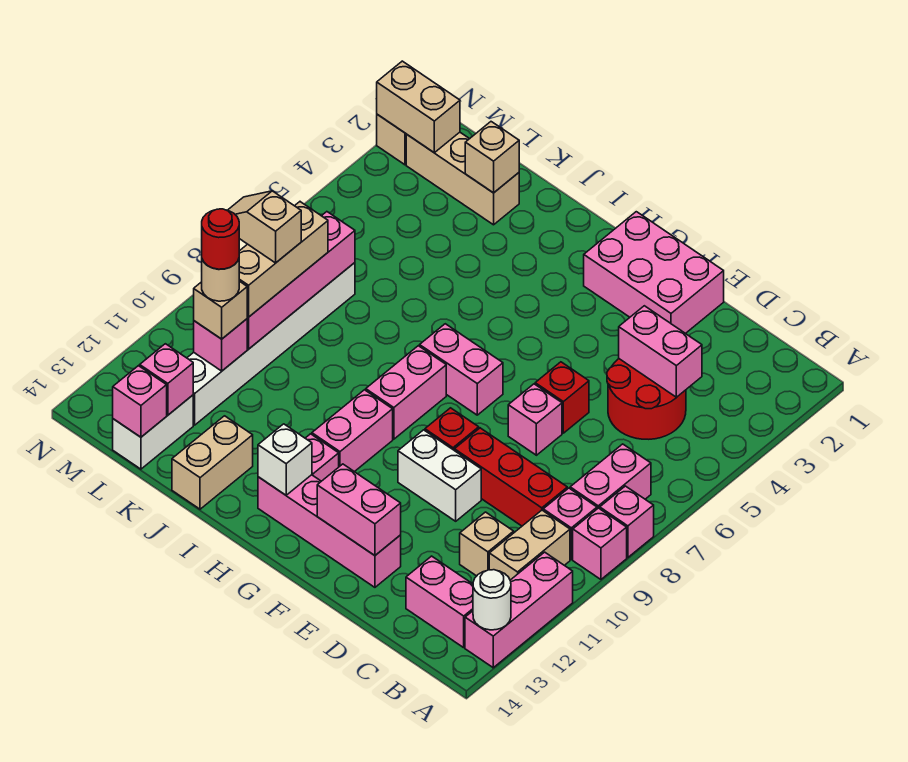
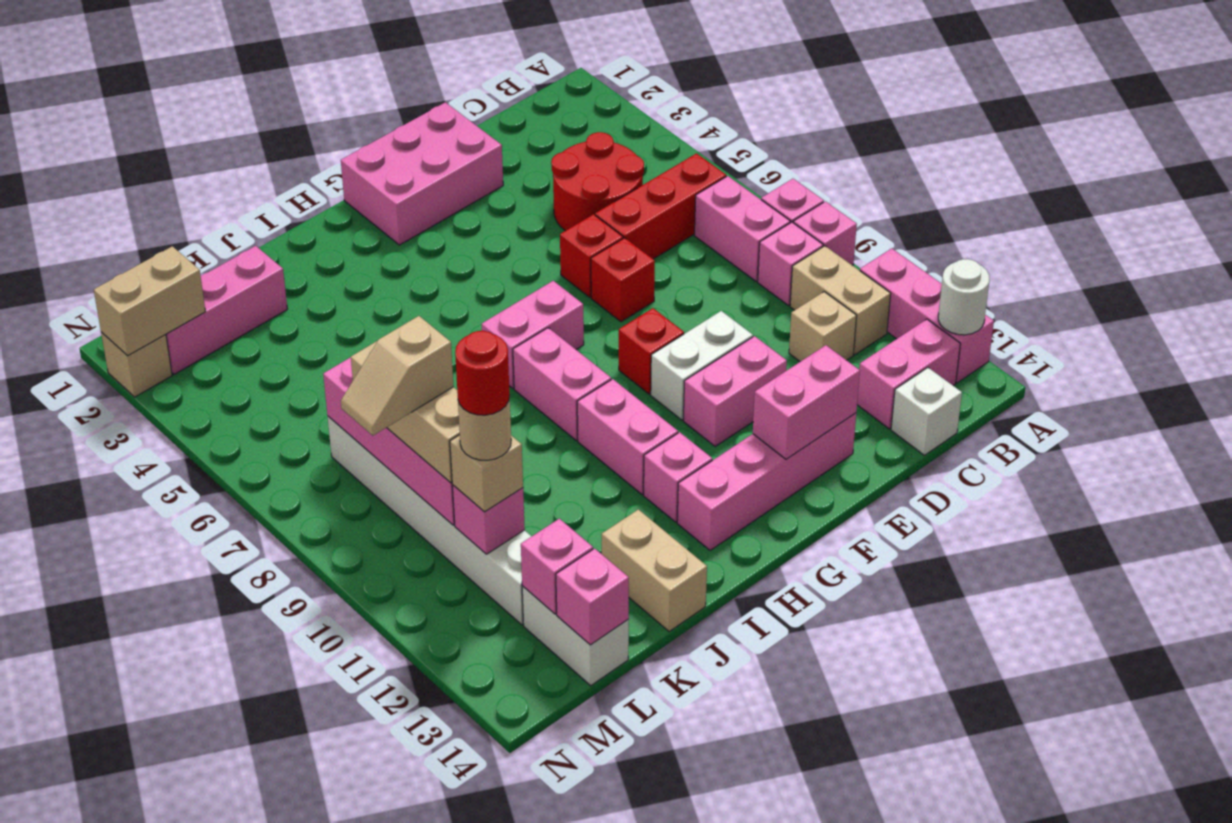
pink 1x2 brick [619,306,702,397] -> pink 1x2 brick moved to [684,336,787,446]
red 1x3 brick [454,428,567,526] -> red 1x3 brick moved to [595,154,726,259]
pink 1x1 brick [508,384,562,455] -> red 1x1 brick [591,238,655,322]
white 1x1 brick [258,424,312,495] -> white 1x1 brick moved to [891,368,962,455]
tan 1x3 brick [406,132,519,225] -> pink 1x3 brick [166,246,287,374]
tan 1x1 brick [465,122,519,193] -> none

